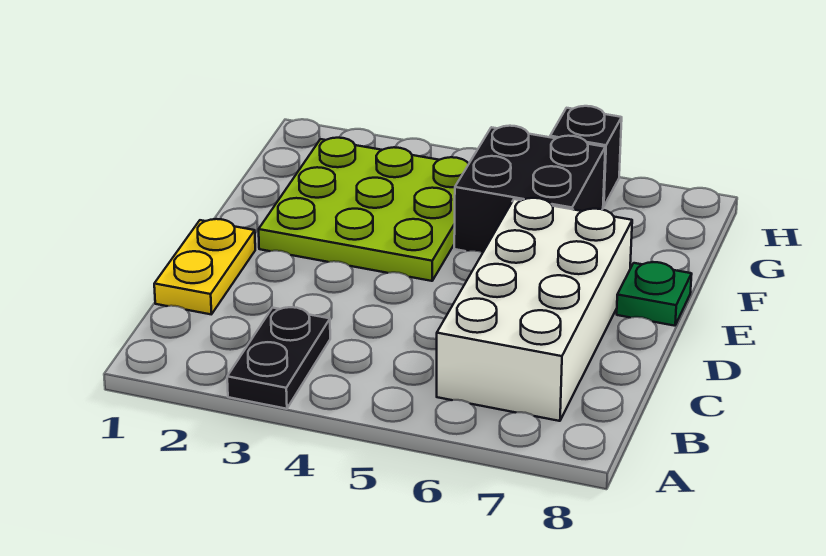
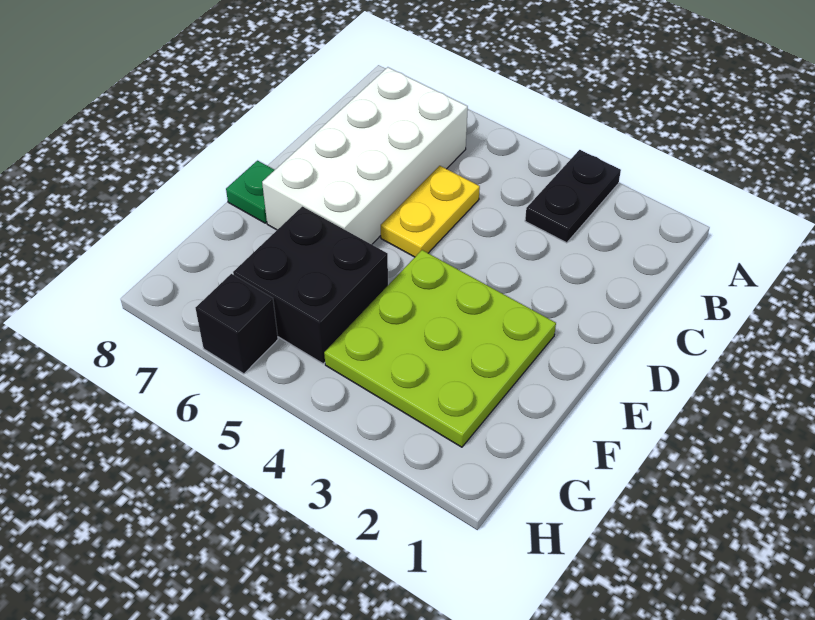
yellow 1x2 plate [154,219,255,314] -> yellow 1x2 plate moved to [381,166,480,257]

